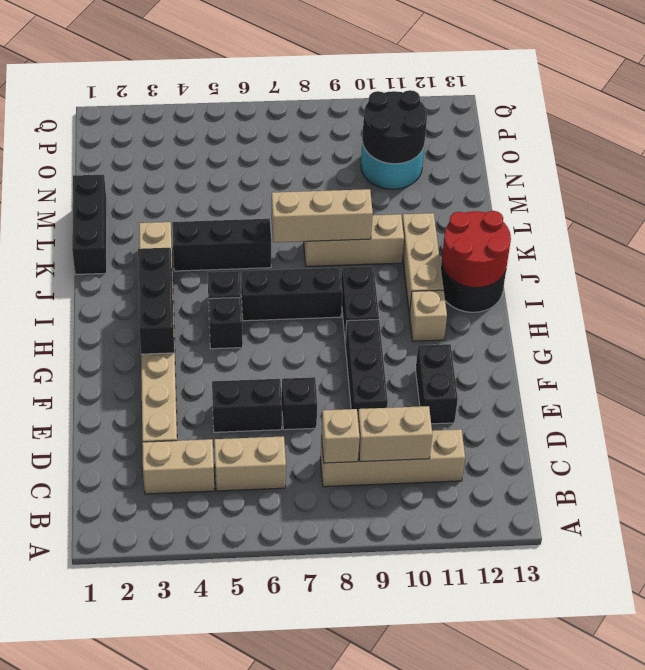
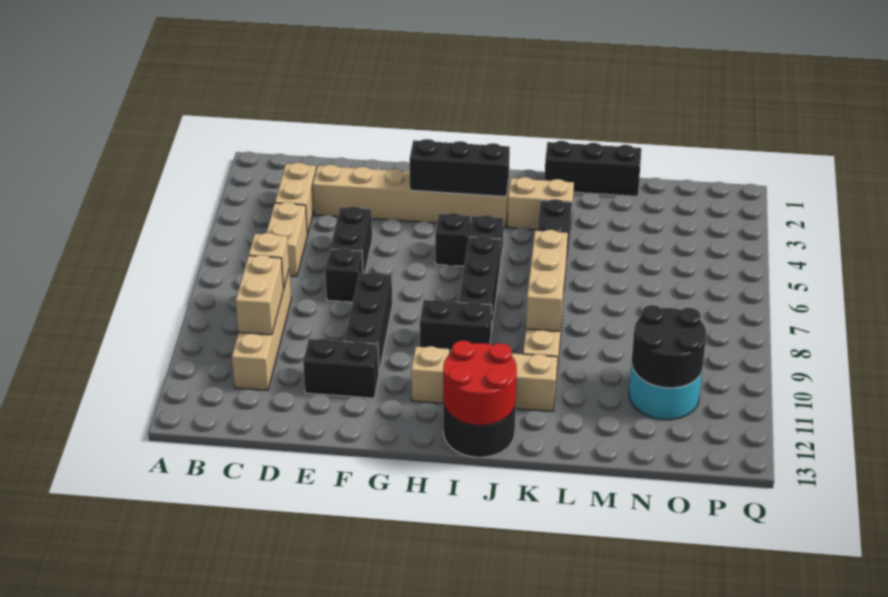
black 1x3 brick [345,319,388,415] -> black 1x3 brick turned to [344,272,392,372]

